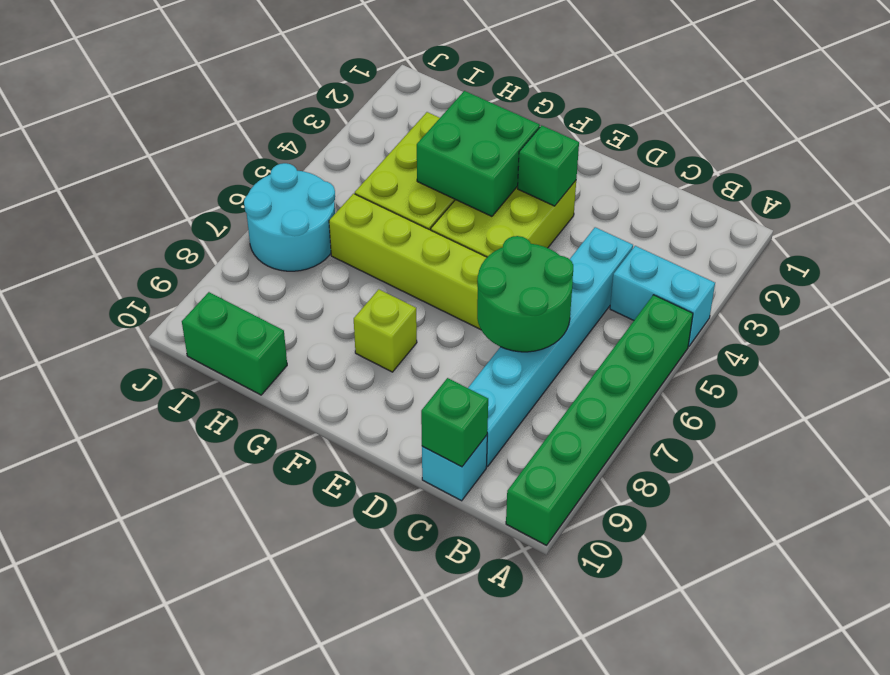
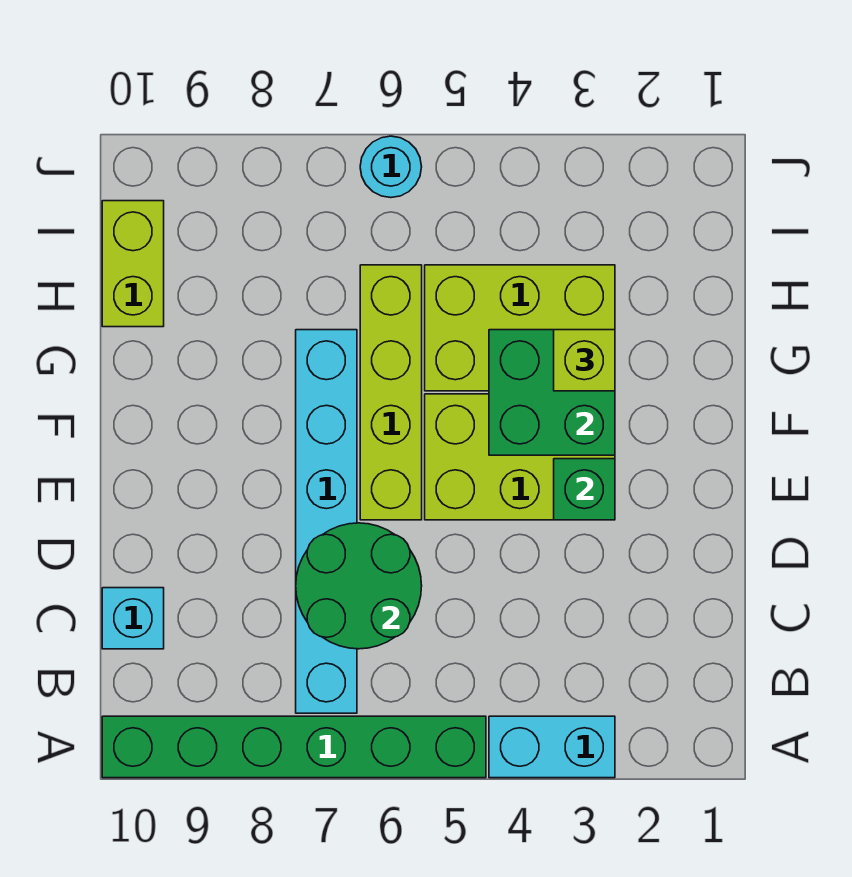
cyan 1x2 brick [610,246,715,347] -> cyan 1x2 brick turned to [489,716,615,778]
cyan 1x6 brick [468,227,633,467] -> cyan 1x6 brick turned to [296,330,357,713]
green 1x1 brick [421,378,488,467] -> none
lime 1x1 brick [354,289,417,372] -> lime 1x1 brick moved to [554,330,615,391]
green 1x2 brick [182,292,287,395] -> lime 1x2 brick [102,201,164,327]
cyan 2x2 round brick [244,163,335,271] -> cyan 1x1 round brick [360,136,422,198]

